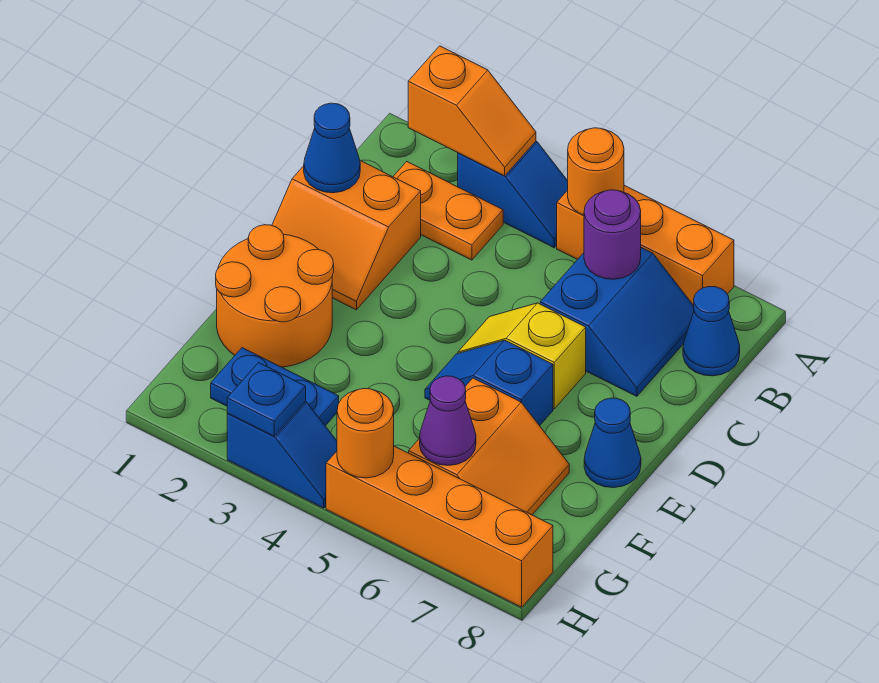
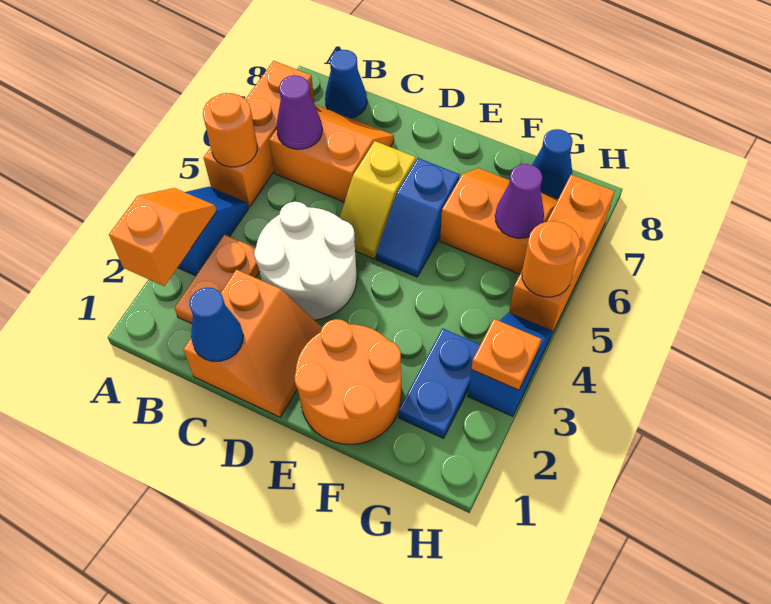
blue 2x2 slope [540,248,694,396] -> orange 2x2 slope [269,105,394,202]
purple 1x1 round brick [584,190,641,279] -> purple 1x1 cone [276,75,322,149]
none -> white 2x2 round brick [254,202,357,320]
blue 1x1 cone [584,398,641,488] -> blue 1x1 cone moved to [532,129,573,198]
blue 1x1 plate [227,363,306,436] -> orange 1x1 plate [471,319,541,390]
orange 1x4 brick [326,446,553,607] -> orange 1x3 brick [509,175,615,333]

